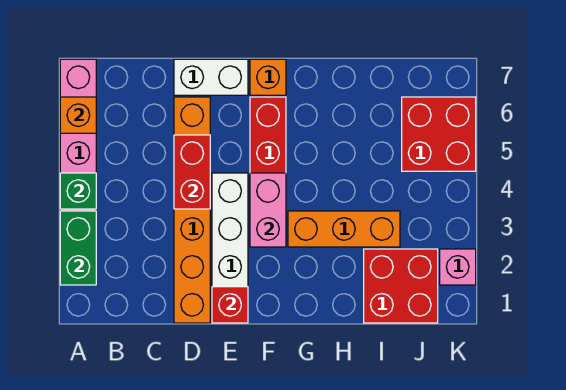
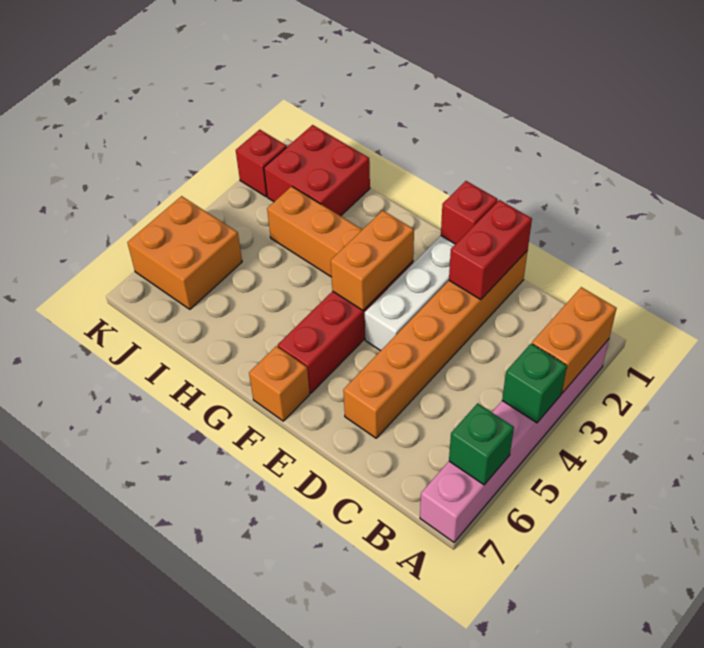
green 1x2 brick [60,211,96,285] -> orange 1x2 brick [532,287,617,393]
orange 1x1 brick [60,97,96,133] -> green 1x1 brick [449,403,514,485]
red 1x2 brick [174,135,210,209] -> red 1x2 brick moved to [449,200,532,300]
white 1x2 brick [174,59,248,95] -> none
pink 1x2 brick [250,173,286,247] -> orange 1x2 brick [331,211,414,310]
red 2x2 brick [402,97,476,171] -> orange 2x2 brick [127,196,242,309]
pink 1x1 brick [440,249,476,285] -> red 1x1 brick [236,130,287,197]

